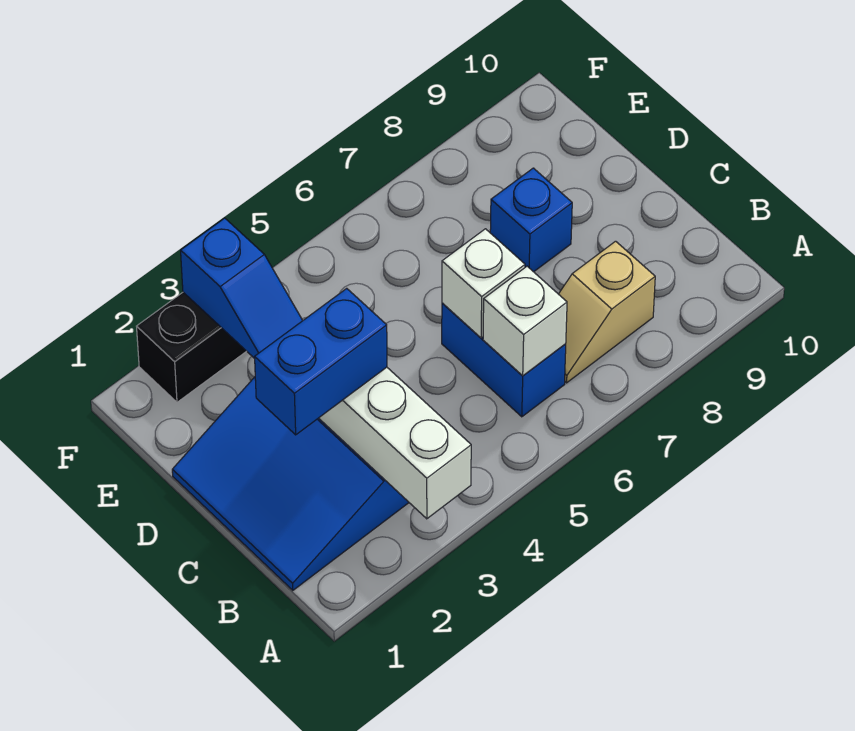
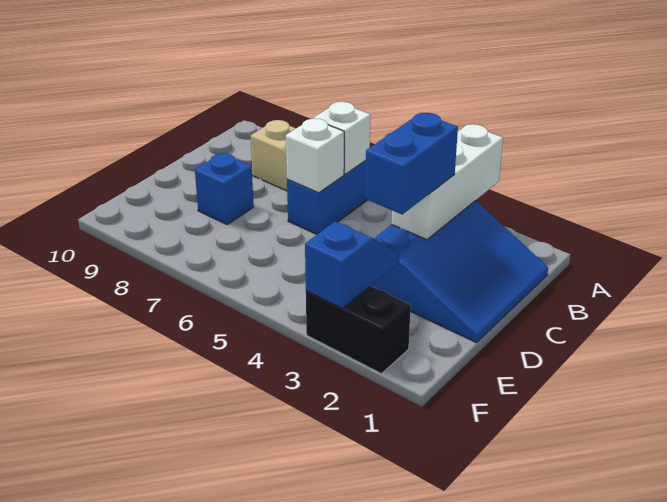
blue 1x2 brick [255,288,387,435] -> blue 1x2 brick turned to [365,113,458,214]

